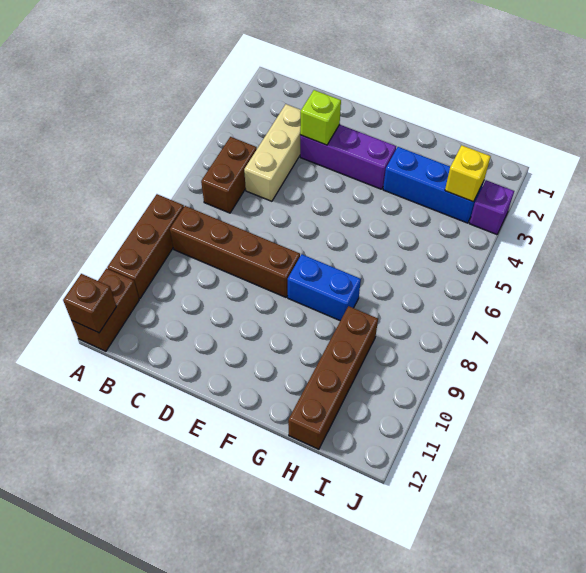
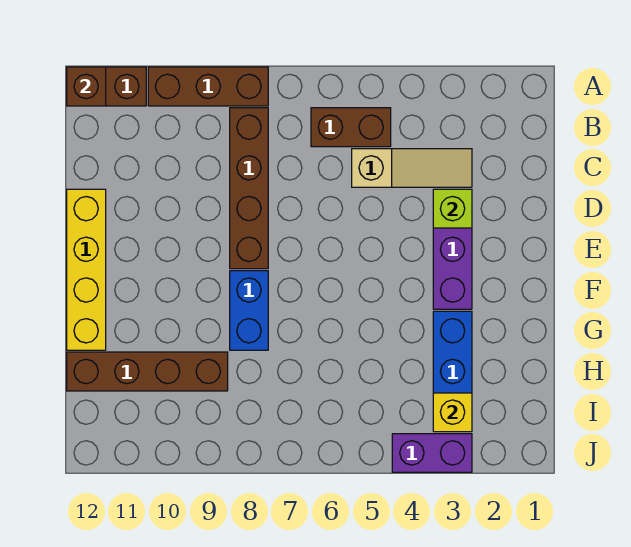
tan 1x3 brick [244,104,301,201] -> tan 1x3 slope [352,149,472,187]
none -> yellow 1x4 brick [67,189,106,350]
purple 1x1 brick [469,180,514,235] -> purple 1x2 brick [392,434,472,472]

